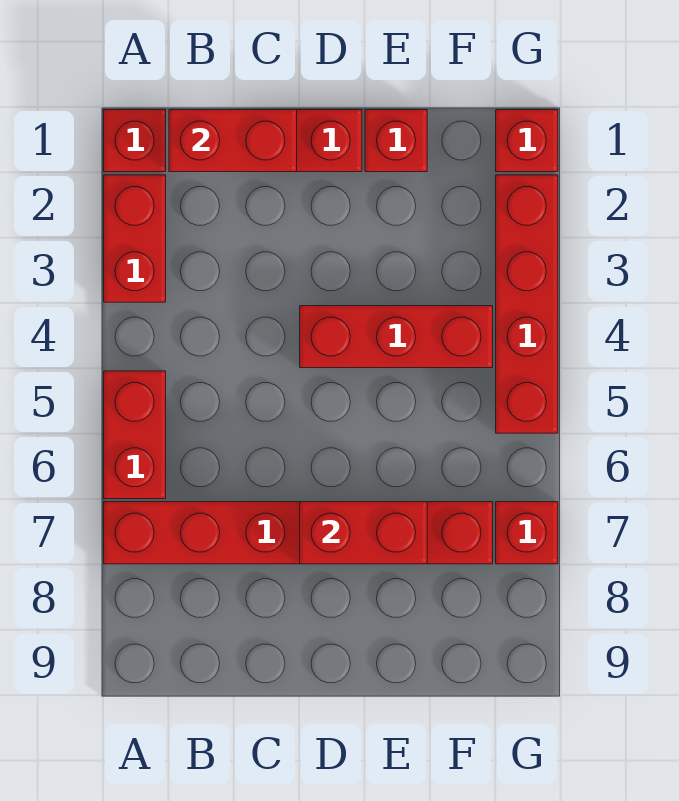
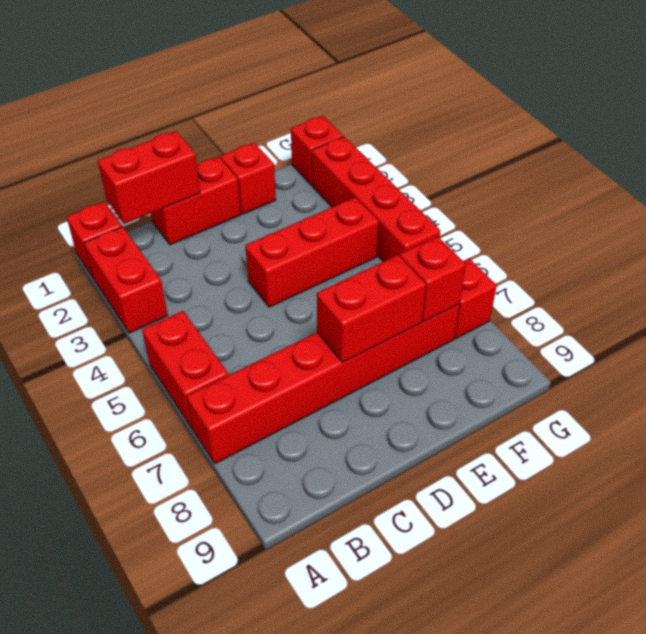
none -> red 1x1 brick [400,236,466,322]

